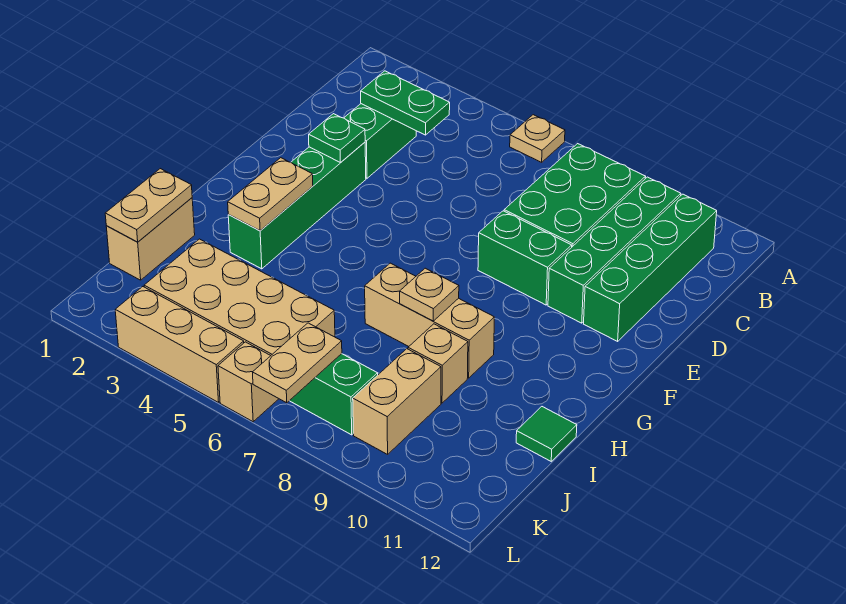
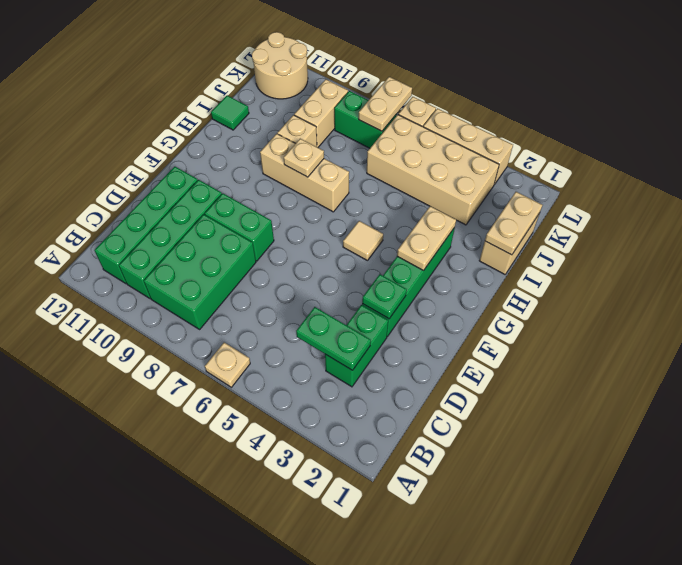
none -> tan 1x1 tile [343,221,383,261]
none -> tan 2x2 round brick [252,32,308,99]

